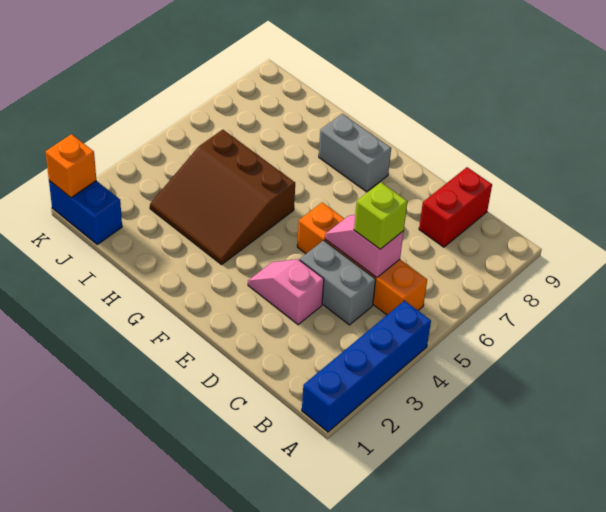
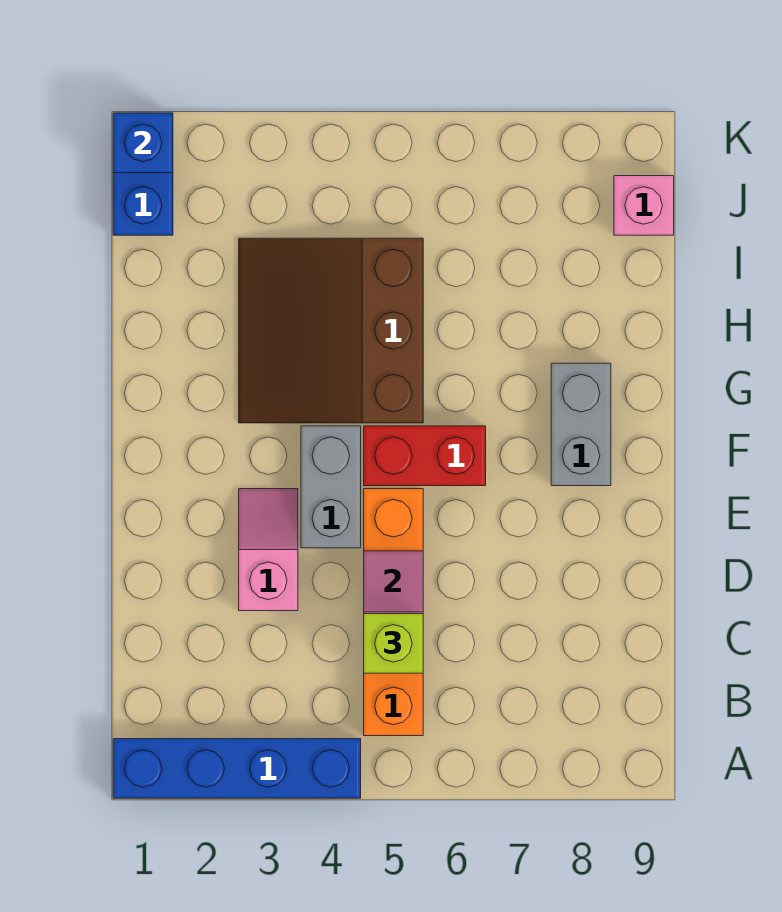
grey 1x2 brick [300,240,376,325] -> grey 1x2 brick moved to [301,426,361,548]
red 1x2 brick [419,167,492,247] -> red 1x2 brick moved to [364,426,486,486]
none -> pink 1x1 brick [614,176,674,235]
orange 1x1 brick [46,134,96,198] -> blue 1x1 brick [113,113,173,173]

